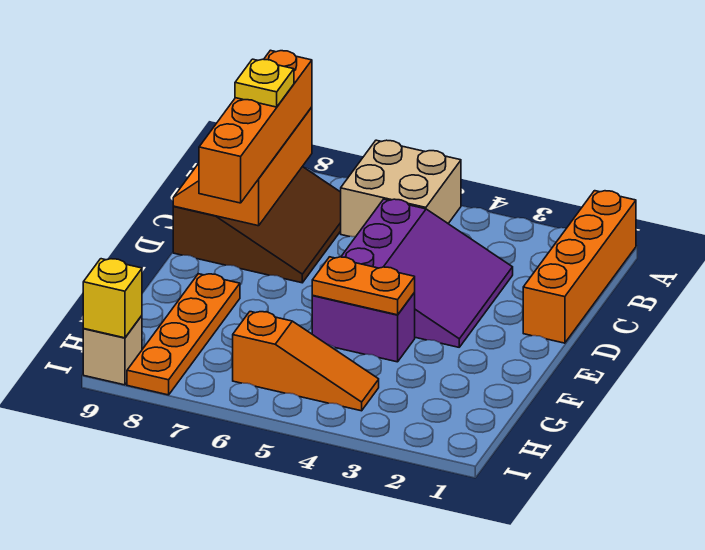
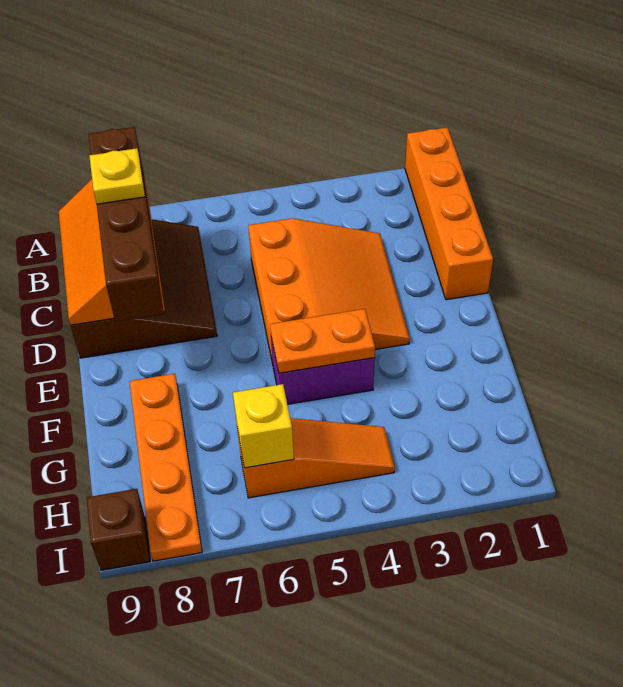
tan 2x2 brick [341,140,461,237] -> none
orange 1x4 brick [199,50,312,203] -> brown 1x4 brick [89,127,164,322]
purple 3x3 slope [341,199,513,347] -> orange 3x3 slope [248,218,410,364]
tan 1x1 brick [83,316,142,385] -> brown 1x1 brick [87,489,150,570]
yellow 1x1 brick [83,259,142,338] -> yellow 1x1 brick moved to [233,384,294,468]

